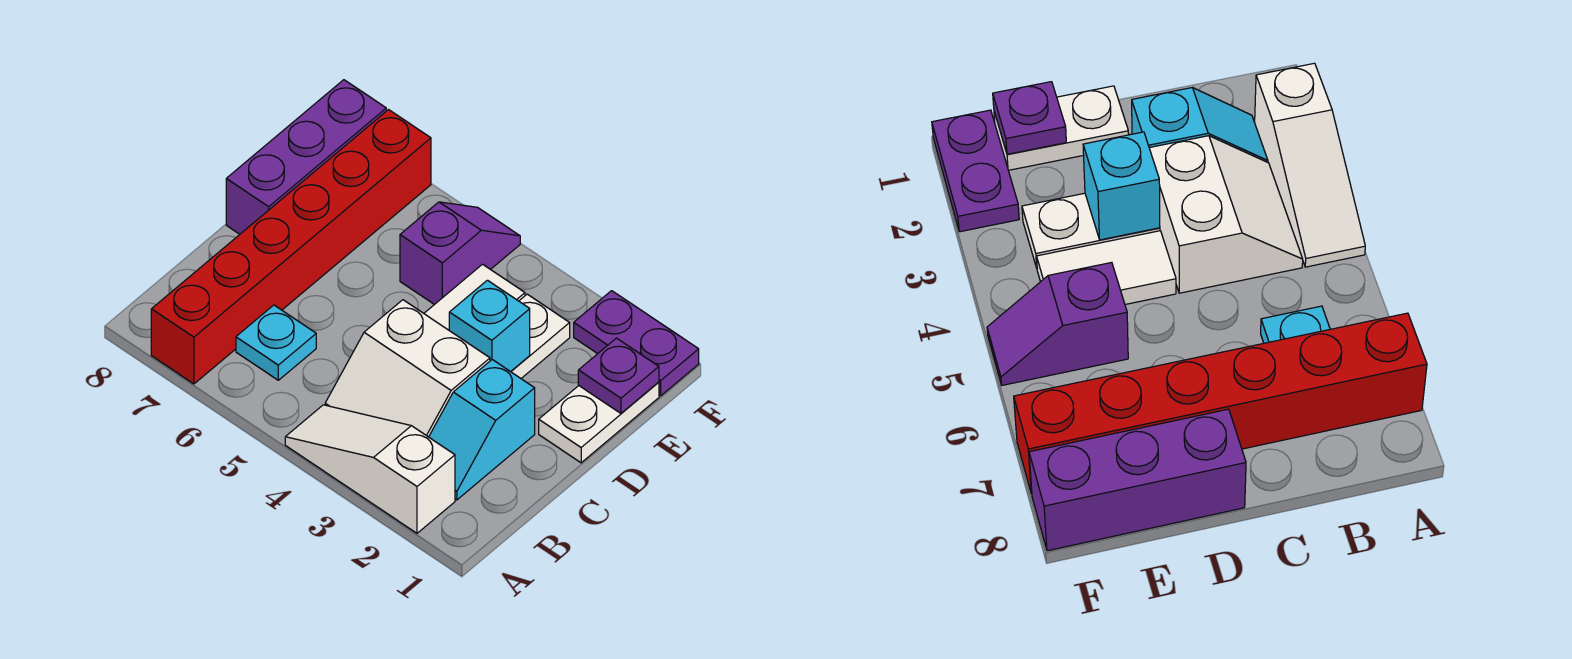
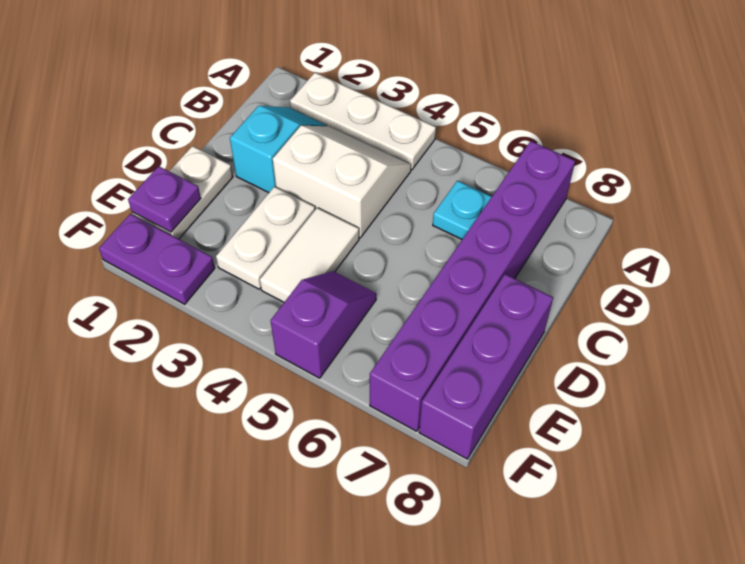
white 1x3 slope [285,405,455,533] -> white 1x3 plate [290,73,436,170]
red 1x6 brick [151,110,431,384] -> purple 1x6 brick [370,141,575,431]
cyan 1x1 brick [449,280,530,372] -> none
purple 1x2 slope [400,202,520,305] -> purple 1x2 slope turned to [271,271,376,378]

